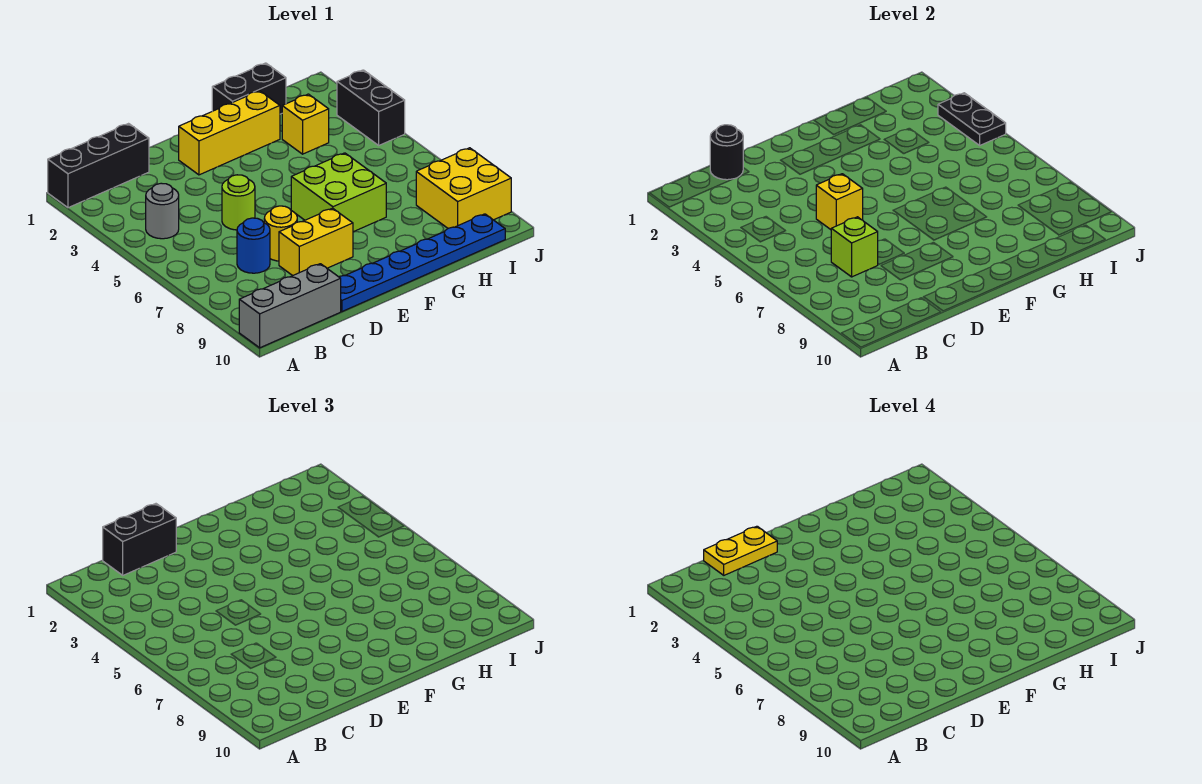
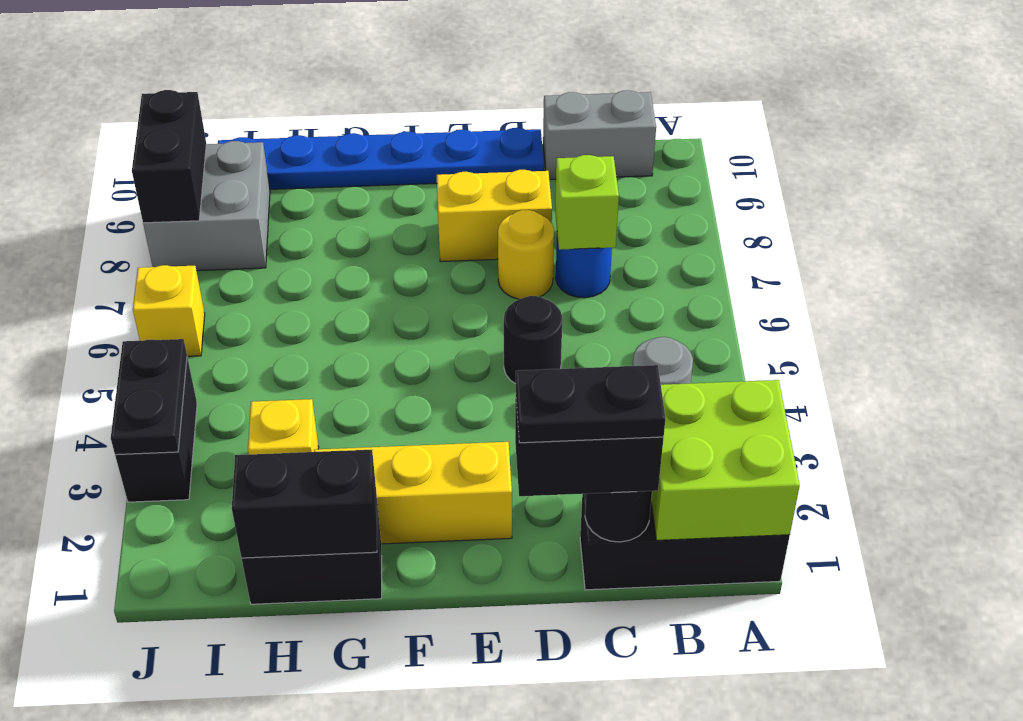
grey 1x3 brick [239,264,341,348] -> grey 1x2 brick [543,90,656,180]
yellow 1x2 plate [704,526,777,575] -> black 1x2 plate [516,365,665,443]
lime 1x1 round brick [222,175,255,230] -> black 1x1 round brick [504,296,562,384]
yellow 1x1 brick [816,174,863,230] -> yellow 1x1 brick moved to [133,265,205,356]
lime 2x2 brick [291,153,386,232] -> lime 2x2 brick moved to [651,380,800,540]
none -> black 1x2 brick [232,450,377,558]
yellow 2x2 brick [416,148,511,228] -> grey 2x2 brick [143,141,270,271]
none -> black 1x2 brick [132,90,206,223]

